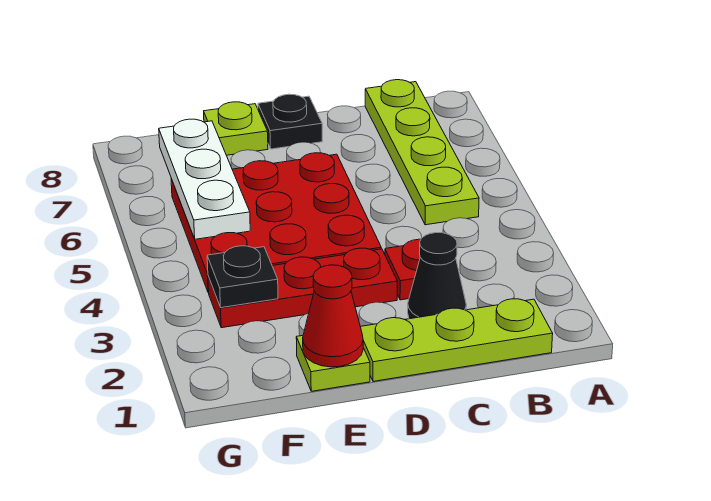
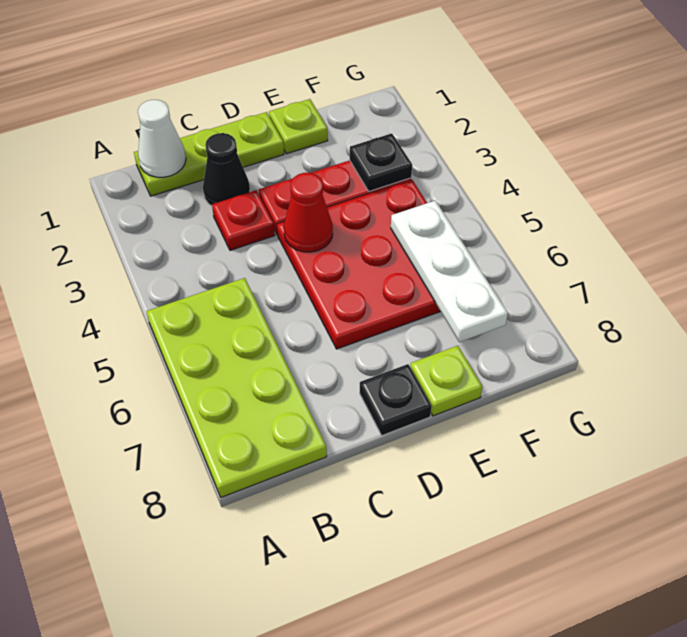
none -> white 1x1 cone [138,100,186,177]
lime 1x4 plate [365,80,479,225] -> lime 2x4 plate [146,278,327,497]
red 1x1 cone [303,265,363,367] -> red 1x1 cone moved to [284,173,333,252]

